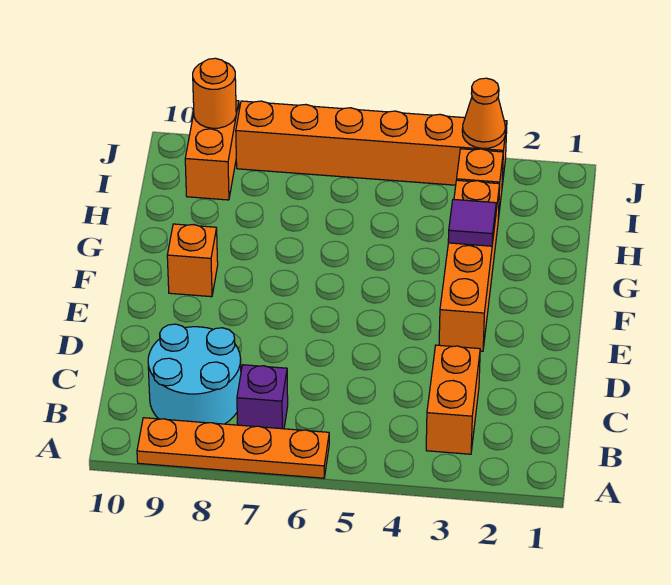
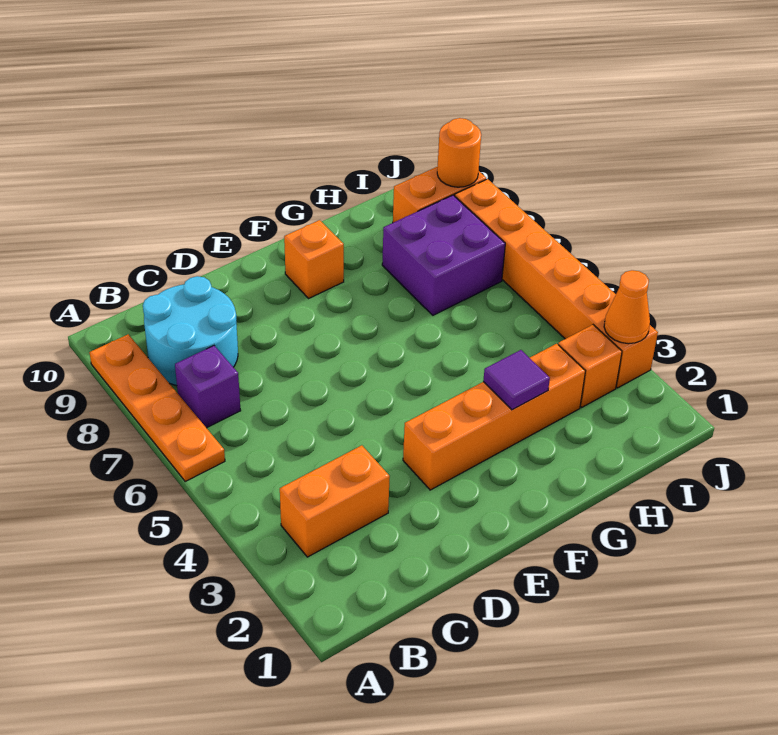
none -> purple 2x2 brick [382,195,505,315]

